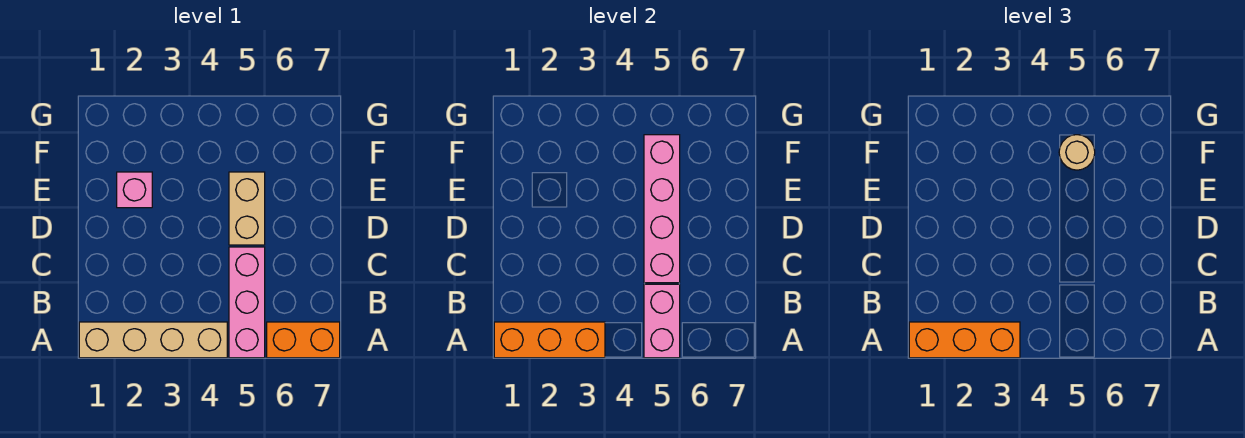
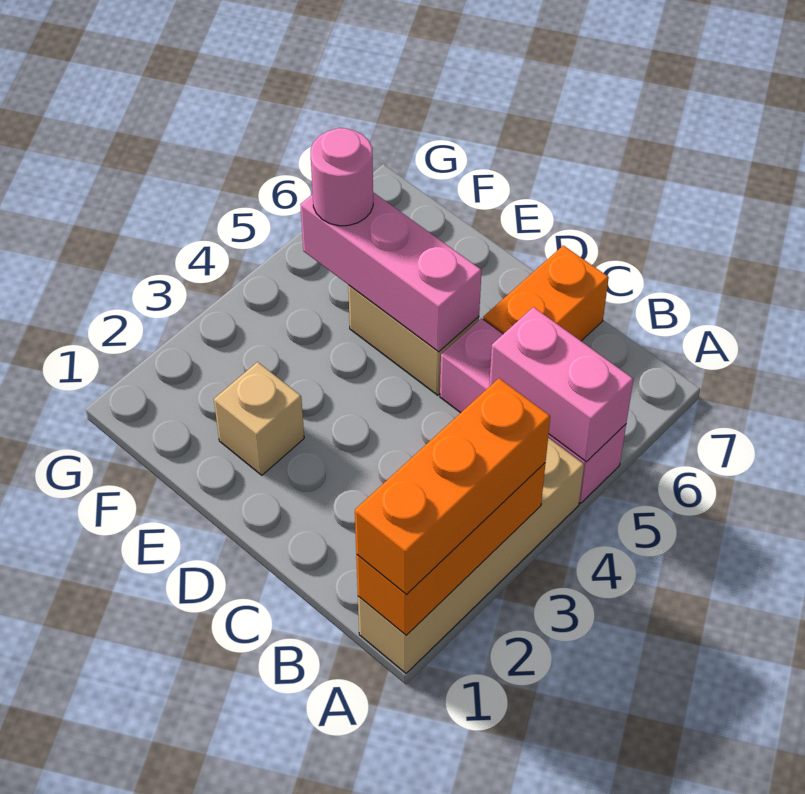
orange 1x2 brick [267,322,340,358] -> orange 1x2 brick moved to [483,245,609,341]
pink 1x4 brick [644,135,680,283] -> pink 1x3 brick [300,192,482,352]
pink 1x1 brick [117,172,152,208] -> tan 1x1 brick [214,362,304,475]
tan 1x1 round brick [1059,135,1095,170] -> pink 1x1 round brick [311,128,373,226]

